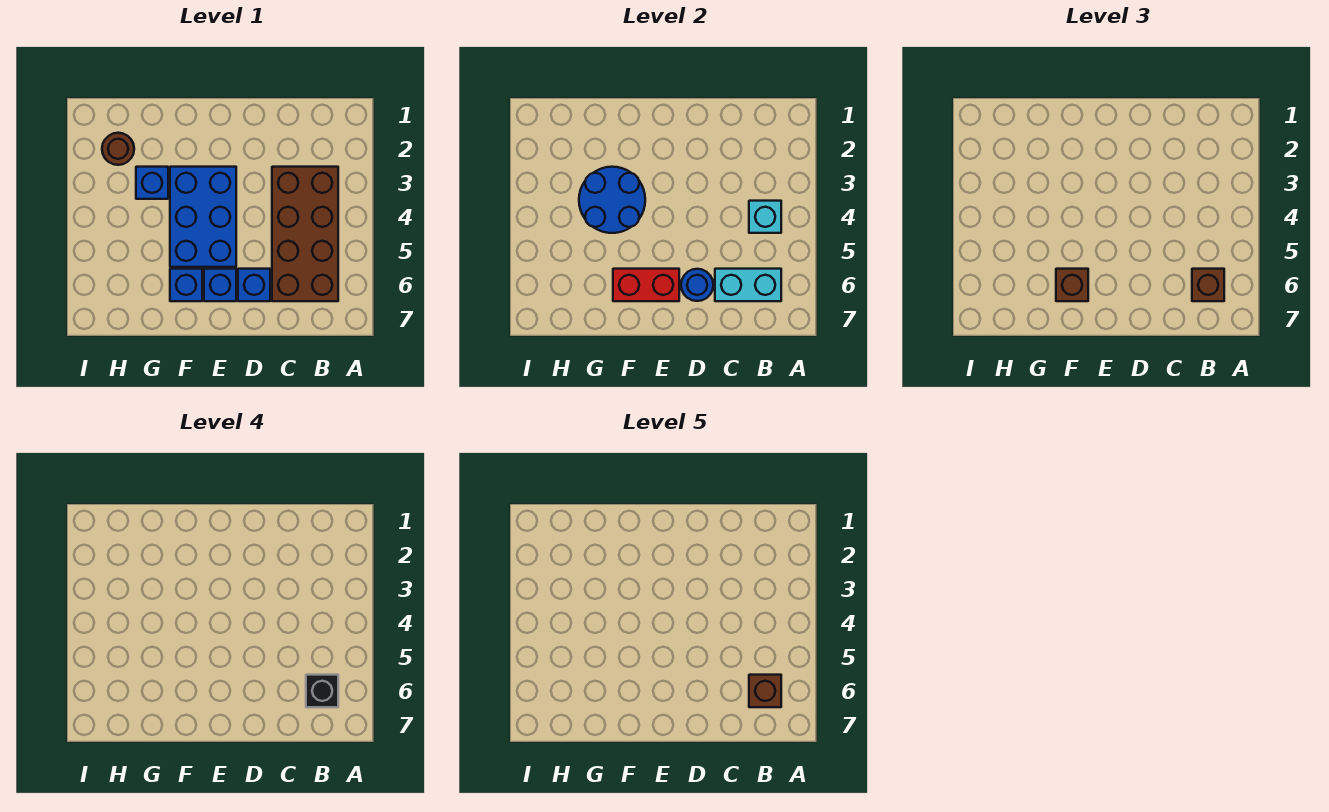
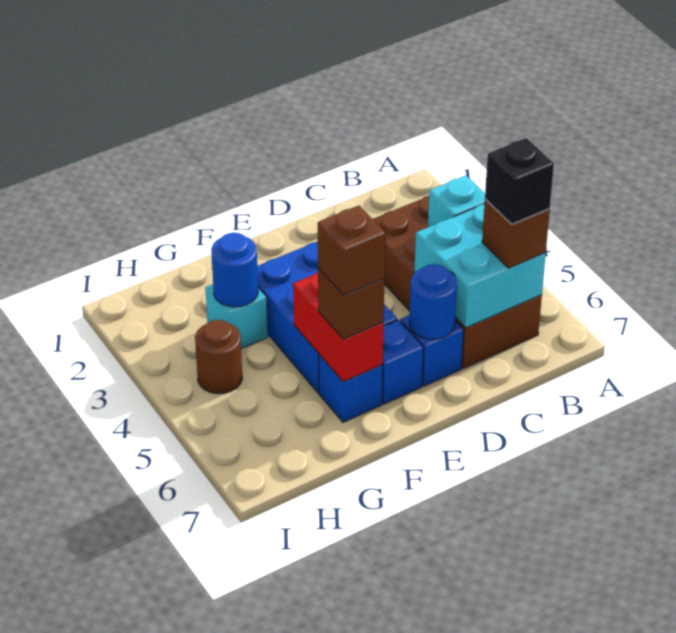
cyan 1x2 brick [715,269,781,301] -> cyan 2x2 brick [414,204,546,328]
brown 1x1 brick [749,675,781,707] -> brown 1x1 brick moved to [318,206,385,295]
red 1x2 brick [613,269,679,301] -> red 1x2 brick turned to [293,272,384,382]
blue 2x2 round brick [579,167,645,233] -> blue 1x1 round brick [211,233,258,307]
blue 1x1 brick [136,167,168,199] -> cyan 1x1 brick [205,284,268,349]
brown 1x1 round brick [102,133,134,165] -> brown 1x1 round brick moved to [195,320,242,394]

